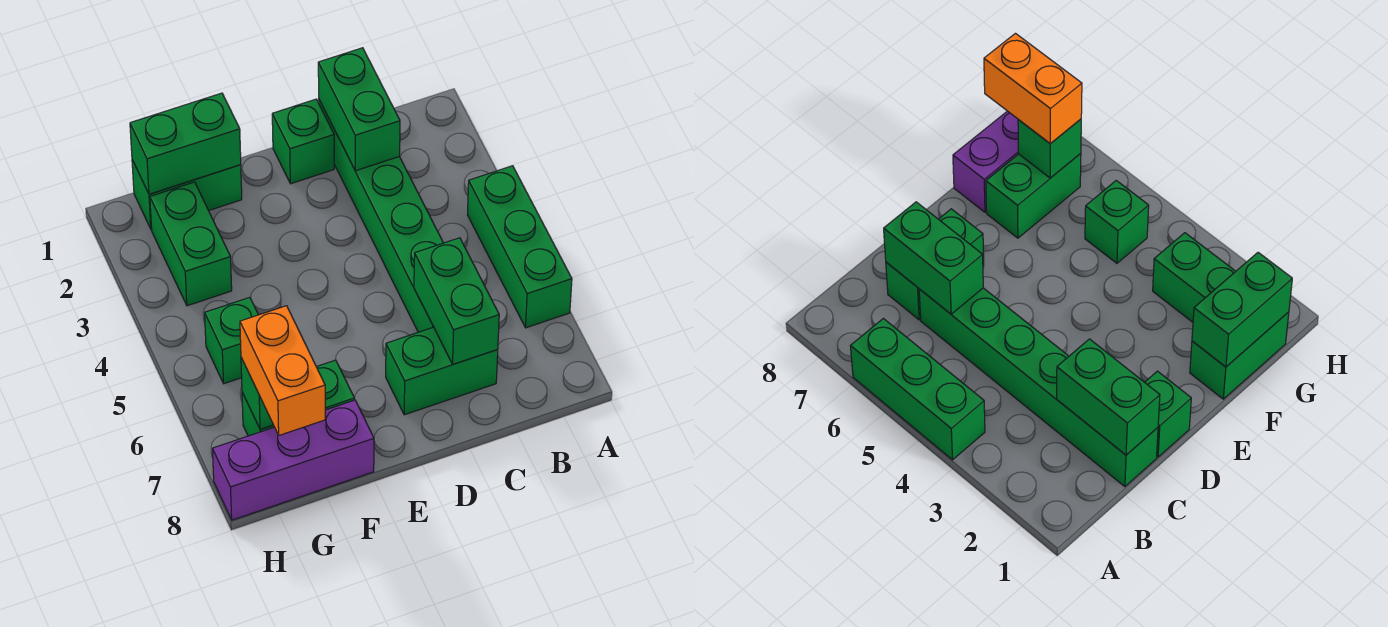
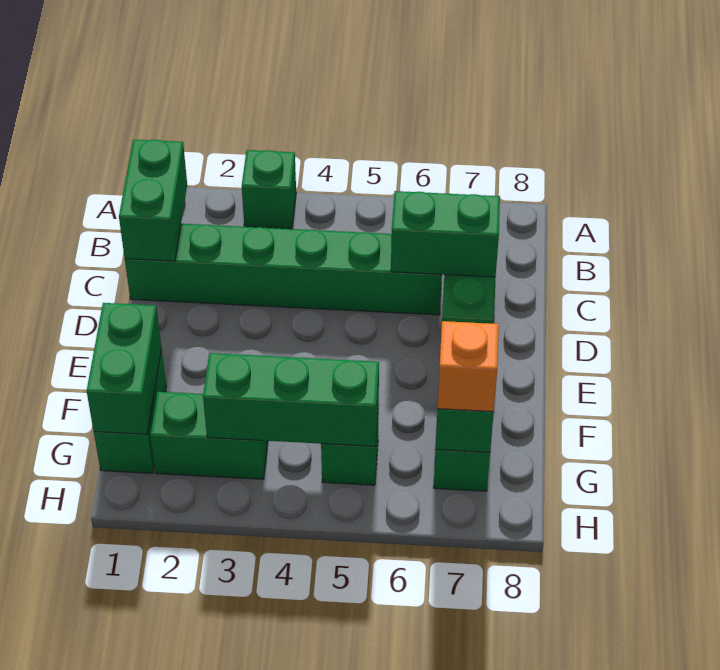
green 1x3 brick [468,166,572,328] -> green 1x3 brick moved to [203,353,379,446]
green 1x2 brick [318,48,400,171] -> green 1x2 brick turned to [119,139,187,261]
green 1x1 brick [272,99,334,184] -> green 1x1 brick moved to [242,150,296,229]
purple 1x3 brick [212,400,374,520] -> none
orange 1x2 brick [240,306,325,435] -> orange 1x1 brick [438,321,499,412]

